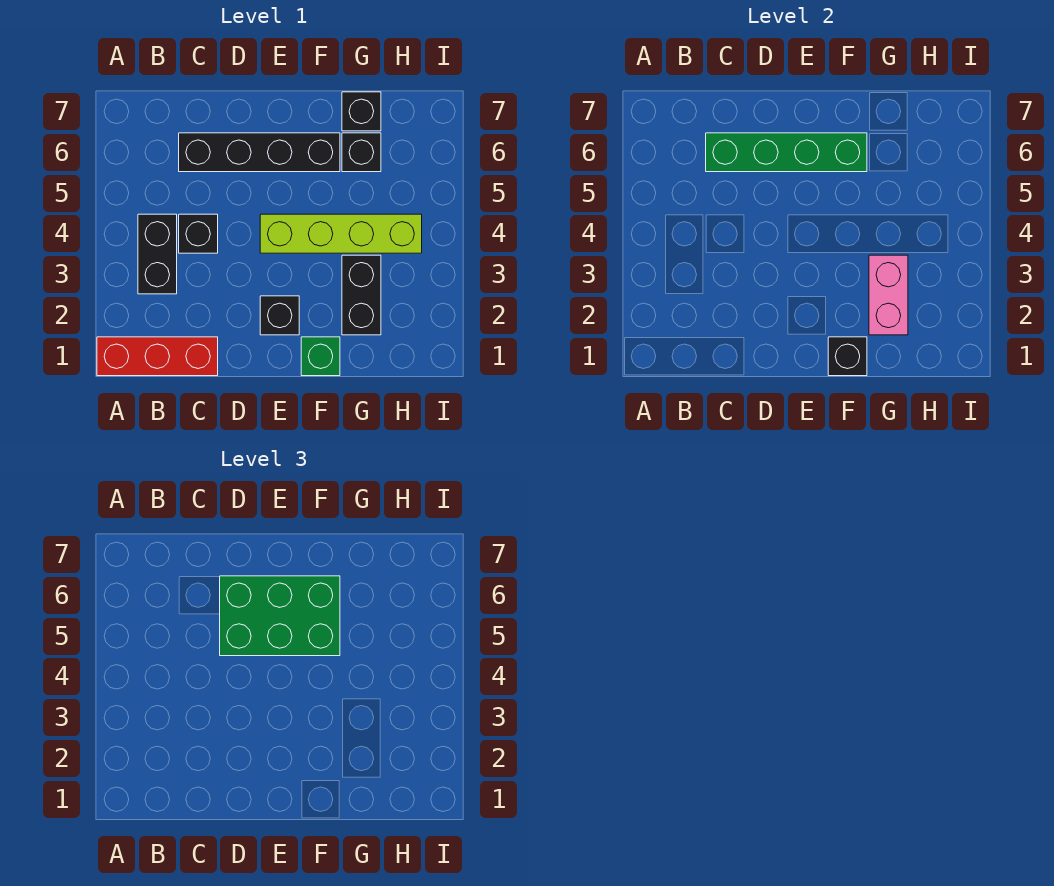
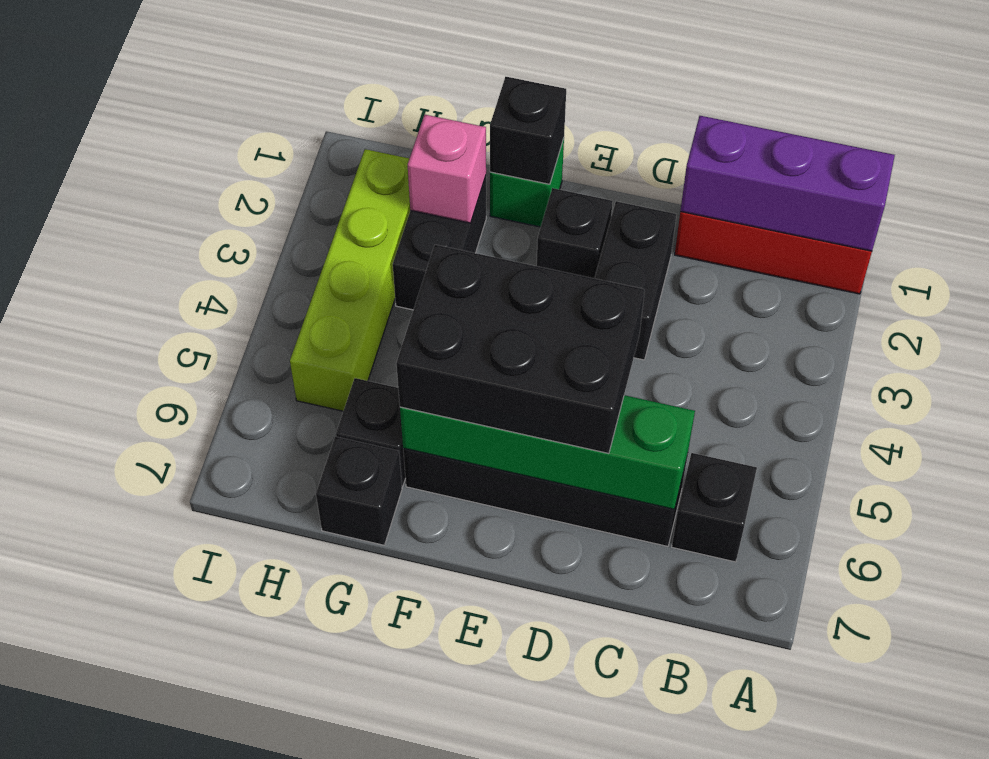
none -> purple 1x3 brick [680,116,895,251]
black 1x2 brick [138,214,177,294] -> black 1x2 brick moved to [595,201,676,360]
black 1x1 brick [179,214,218,253] -> black 1x1 brick moved to [672,453,757,562]
green 2x3 brick [220,576,340,656] -> black 2x3 brick [396,245,645,453]
lime 1x4 brick [260,214,422,253] -> lime 1x4 brick turned to [290,149,410,411]
pink 1x2 brick [869,255,908,335] -> pink 1x1 brick [408,115,486,223]

